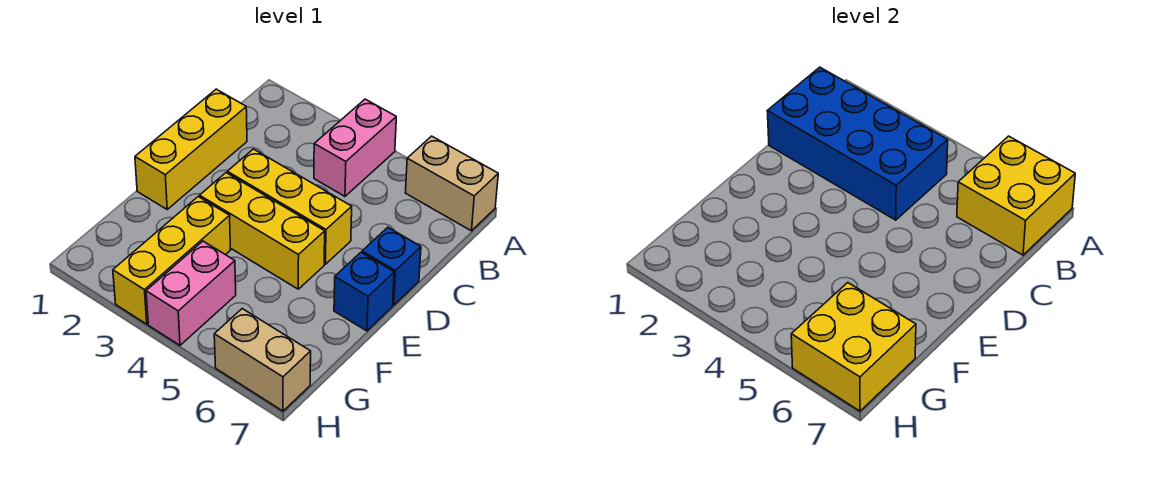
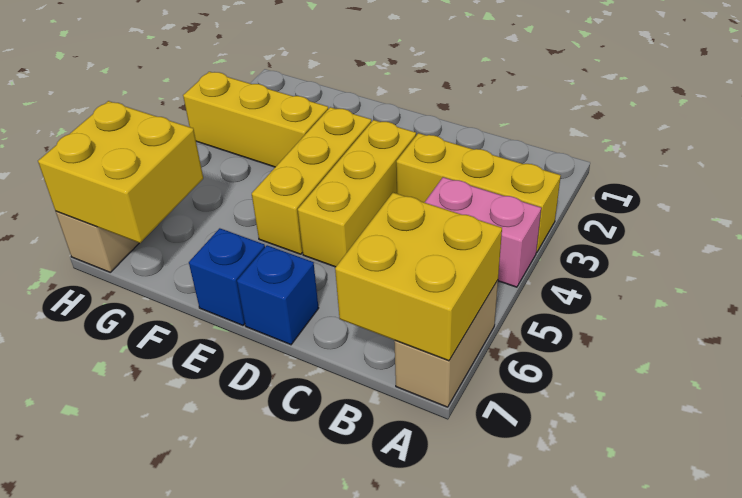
blue 2x4 brick [767,67,948,220] -> none
yellow 1x3 brick [135,89,247,209] -> yellow 1x3 brick moved to [396,133,561,253]
pink 1x2 brick [146,241,236,345] -> none

